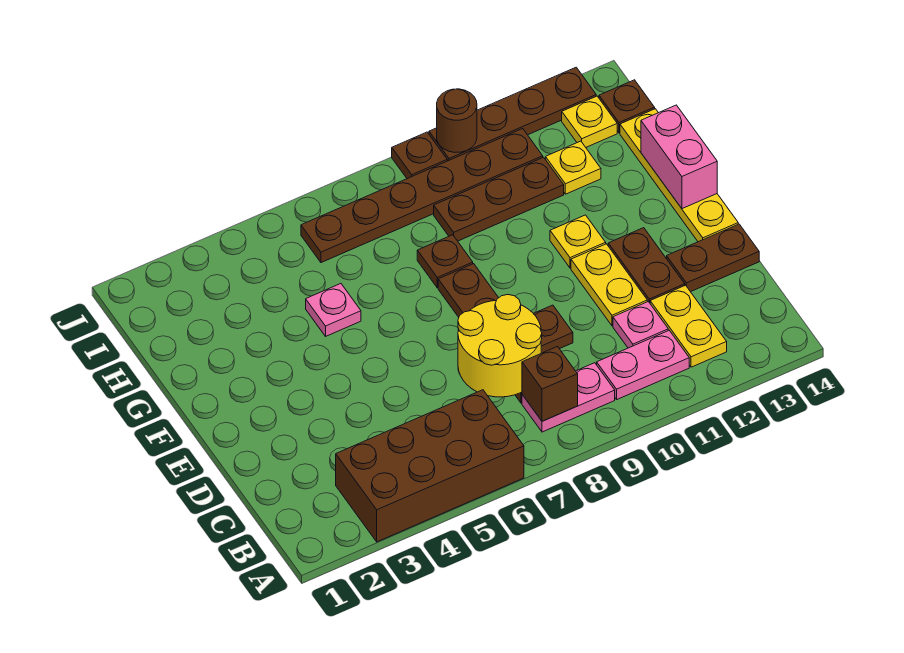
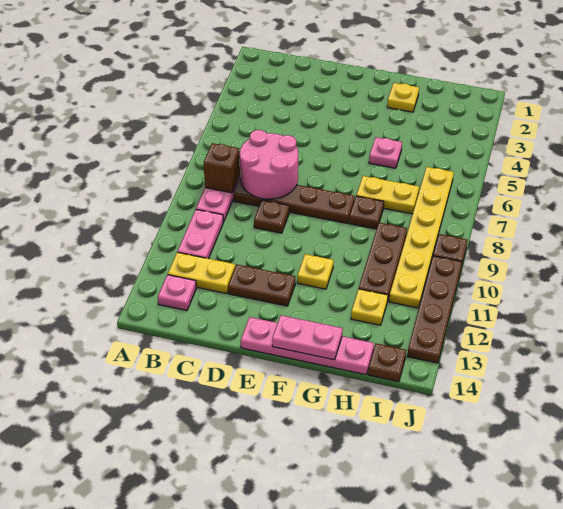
brown 2x4 brick [336,390,524,542] -> none
yellow 2x2 round brick [458,295,542,397] -> pink 2x2 round brick [240,130,298,199]
pink 1x1 plate [613,302,668,348] -> pink 1x1 plate moved to [158,275,196,311]
yellow 1x2 plate [571,244,647,326] -> yellow 1x2 plate moved to [356,176,419,214]
brown 1x2 plate [667,224,759,292] -> none
yellow 1x4 plate [620,109,738,242] -> pink 1x4 plate [241,317,374,375]
pink 1x2 brick [641,105,717,209] -> pink 1x2 plate [272,315,343,360]
brown 1x6 plate [301,129,543,263] -> yellow 1x6 plate [389,167,454,308]
yellow 1x1 plate [562,96,617,147] -> yellow 1x1 plate moved to [387,83,419,112]
brown 1x1 round brick [437,89,477,153] -> none

